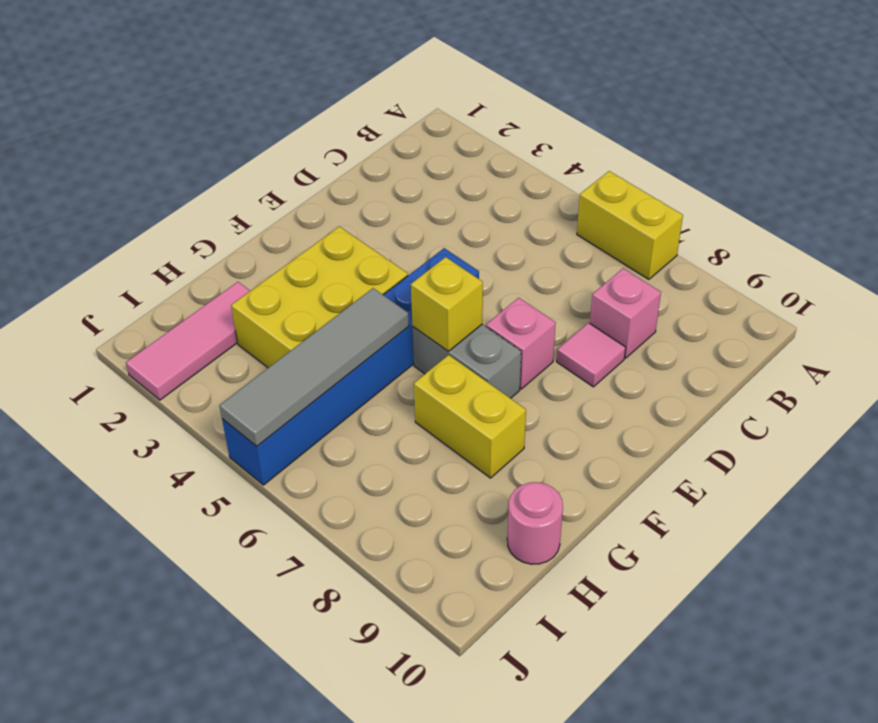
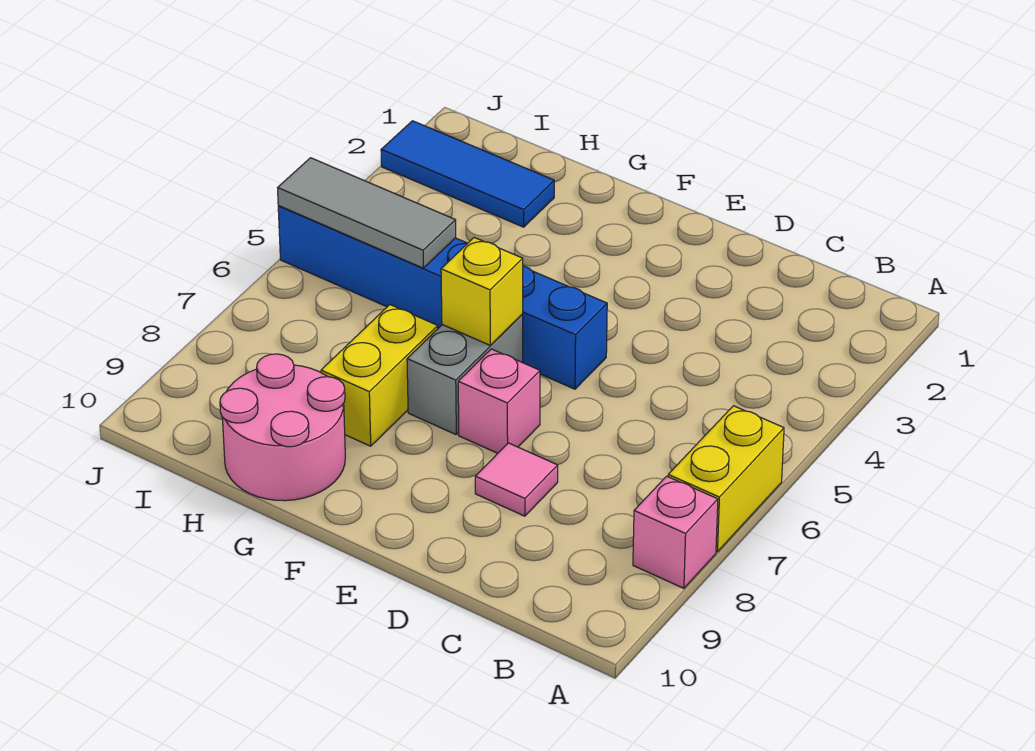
pink 1x1 brick [590,268,661,358] -> pink 1x1 brick moved to [633,476,718,588]
yellow 2x3 brick [231,227,408,368] -> none
grey 1x4 tile [219,288,409,446] -> grey 1x3 tile [278,158,456,268]
pink 1x3 tile [126,282,250,400] -> blue 1x3 tile [381,121,554,227]
pink 1x1 round brick [507,482,563,564] -> pink 2x2 round brick [220,354,345,501]

